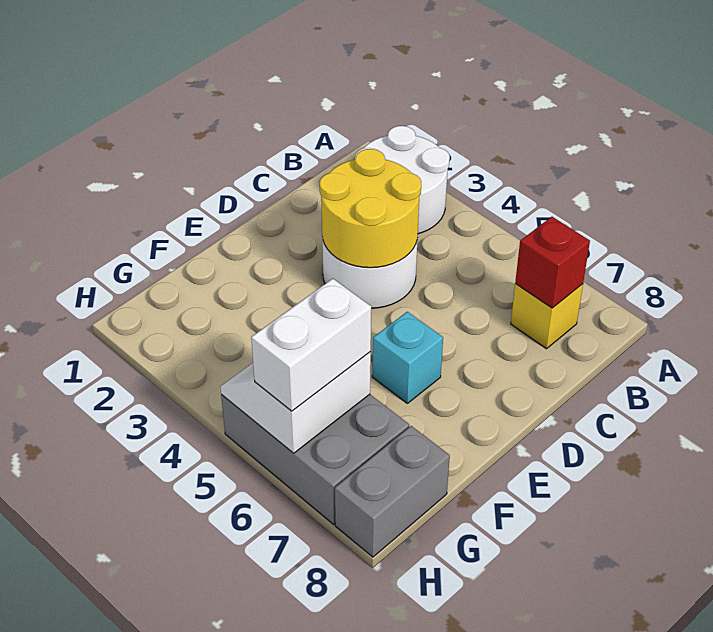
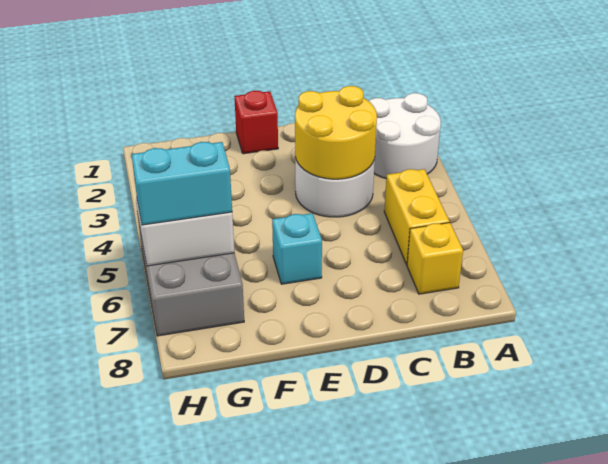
none -> yellow 1x2 brick [384,169,449,265]
red 1x1 brick [515,217,590,308] -> red 1x1 brick moved to [234,91,278,154]
white 1x2 brick [251,279,371,411] -> cyan 1x2 brick [132,142,232,225]
grey 1x2 brick [335,426,450,557] -> none

